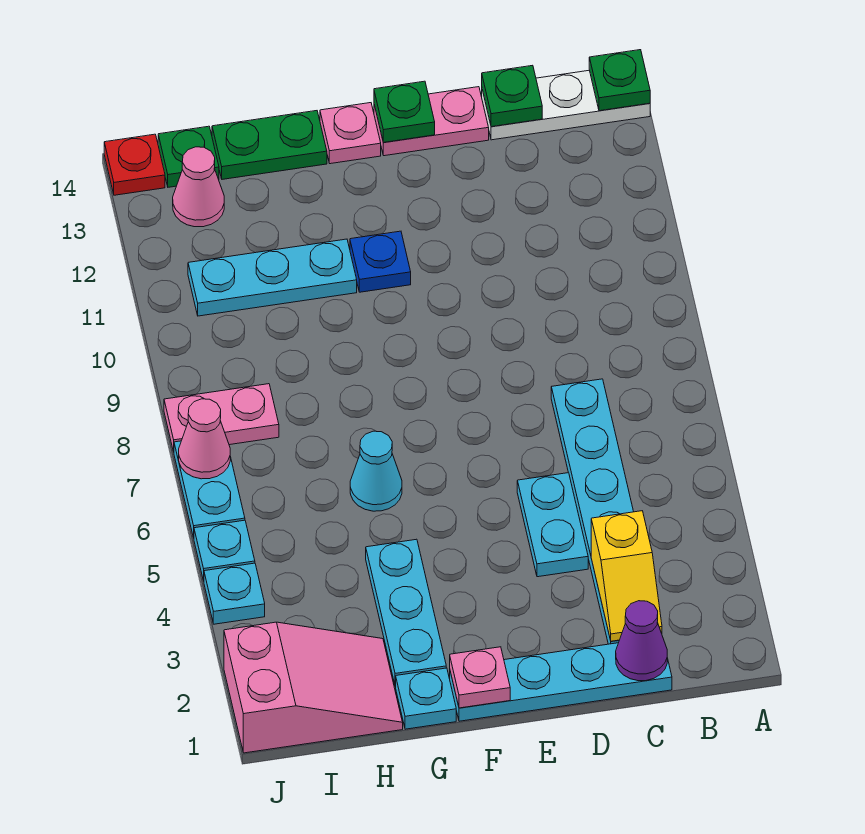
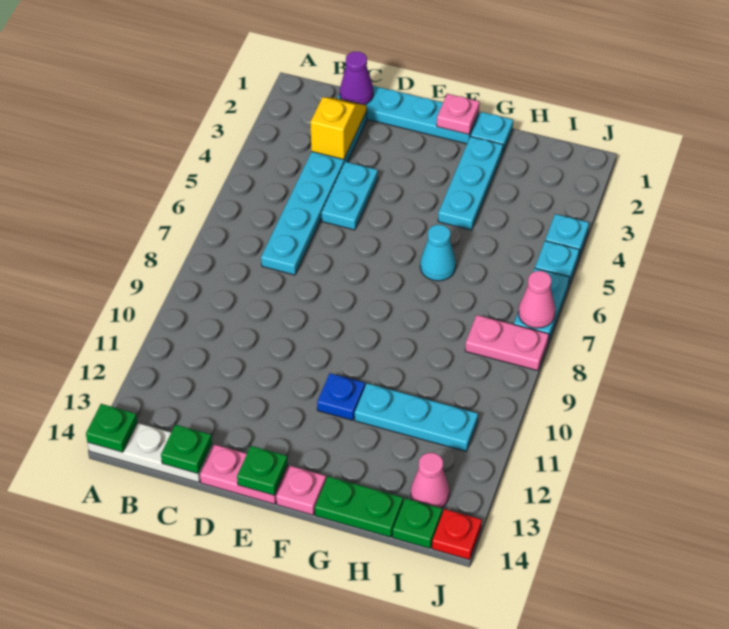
pink 2x3 slope [224,622,403,753] -> none

